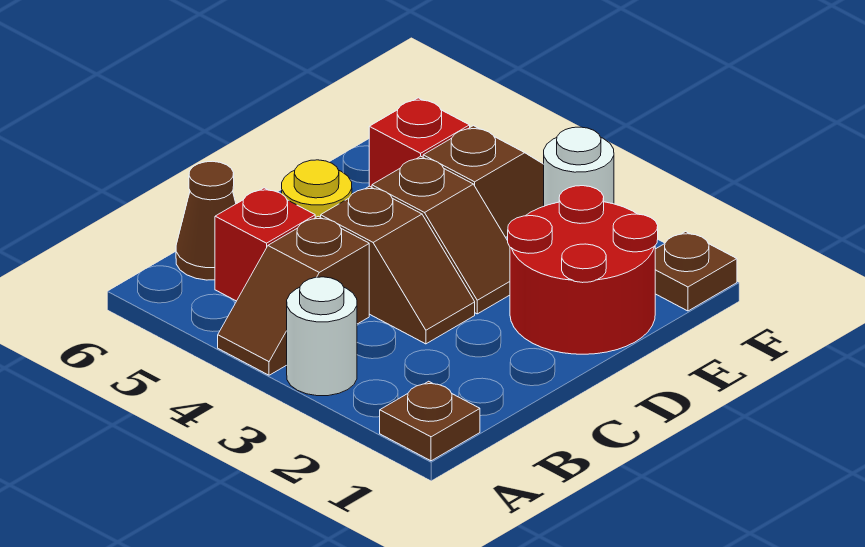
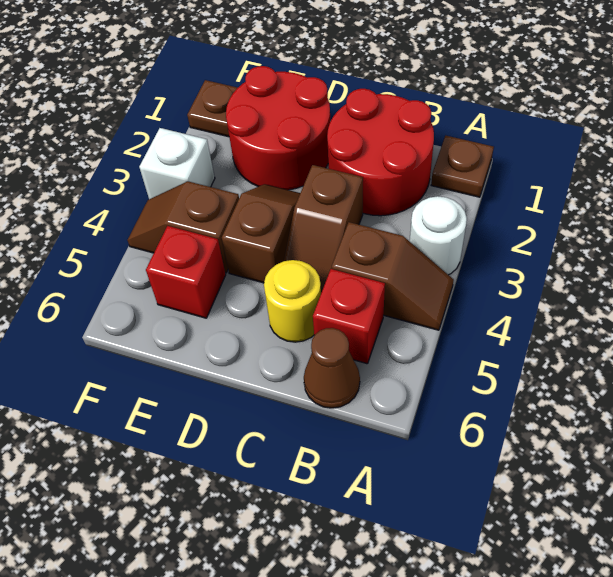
none -> red 2x2 round brick [327,89,434,216]
brown 1x2 slope [321,186,475,344] -> brown 1x2 slope turned to [284,165,363,292]
white 1x1 round brick [544,127,614,206] -> white 1x1 brick [139,128,215,199]

